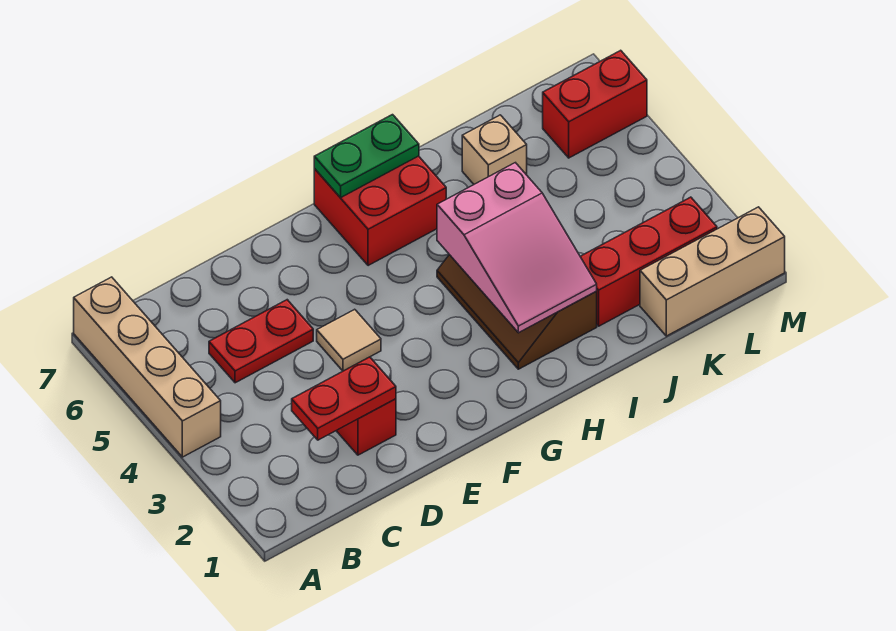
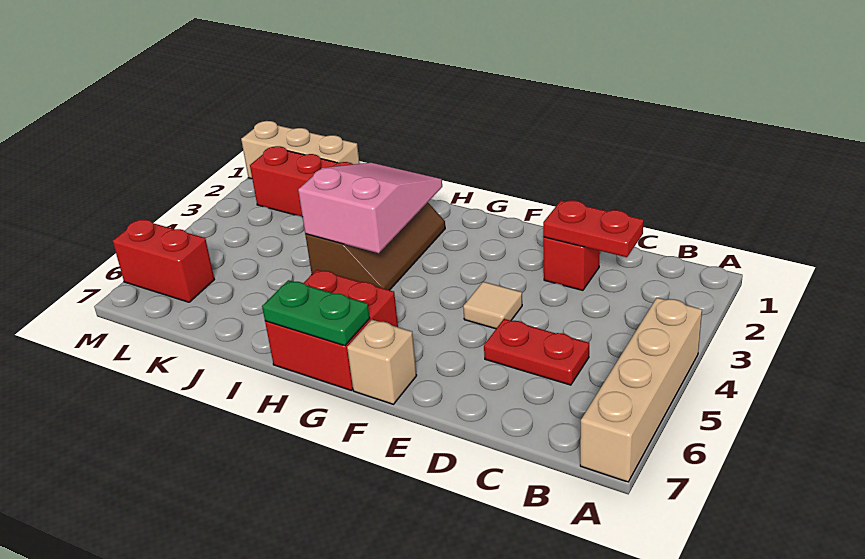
tan 1x1 brick [462,115,527,184] -> tan 1x1 brick moved to [347,320,417,404]

